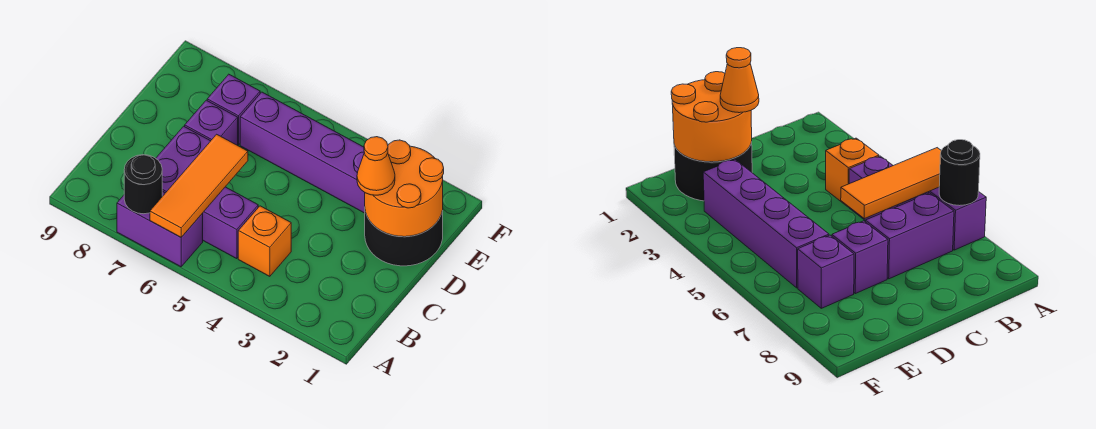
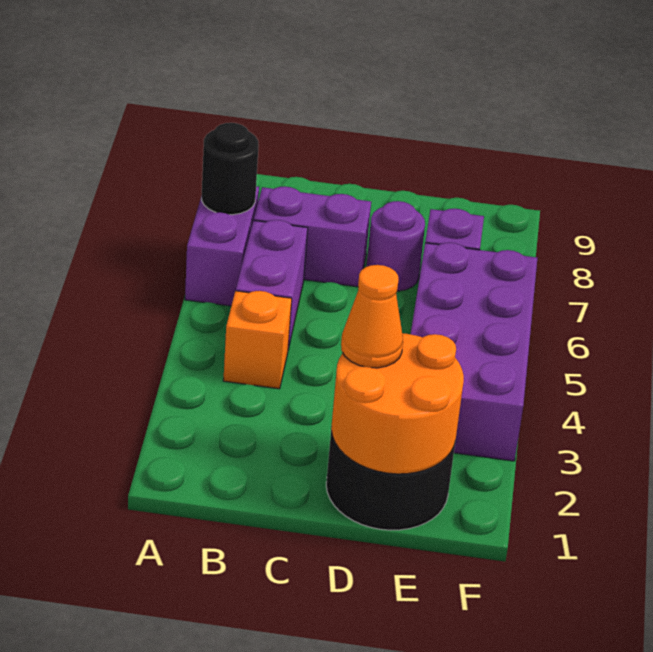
orange 1x3 tile [150,134,248,237] -> none
purple 1x1 brick [185,100,238,145] -> purple 1x1 round brick [366,201,425,291]
purple 1x4 brick [240,92,365,213] -> purple 2x4 brick [411,242,537,461]

